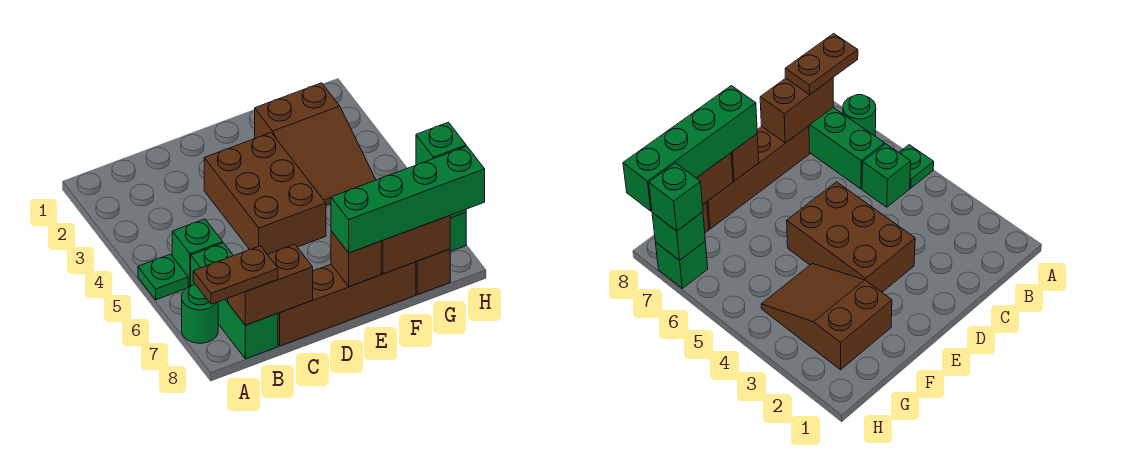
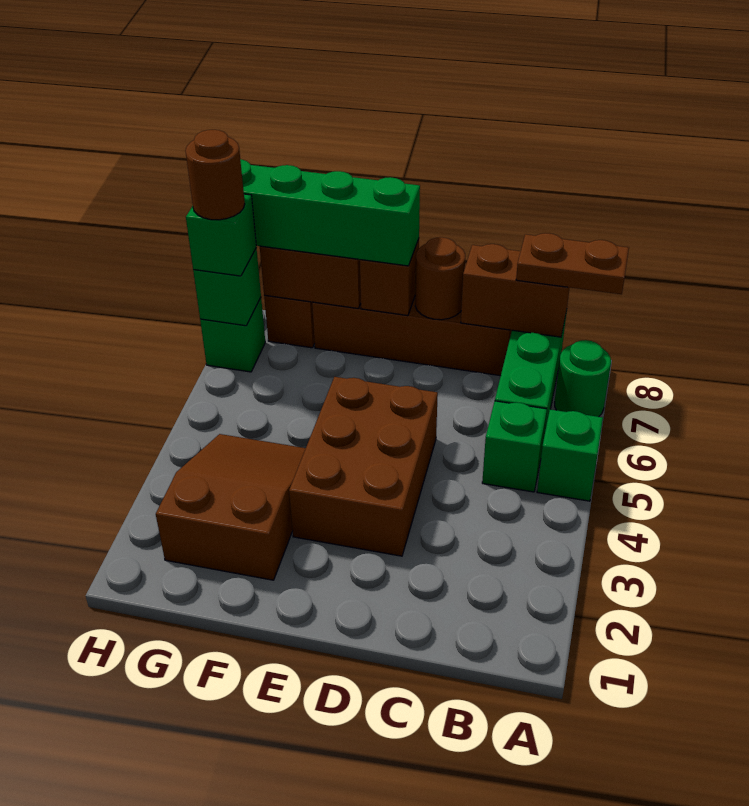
green 1x1 plate [138,254,188,300] -> green 1x1 brick [537,409,603,501]
none -> brown 1x1 round brick [415,237,465,320]
none -> brown 1x1 round brick [185,130,245,220]

